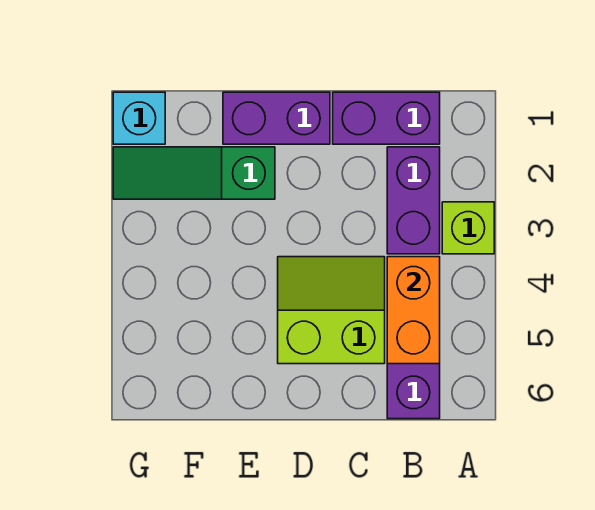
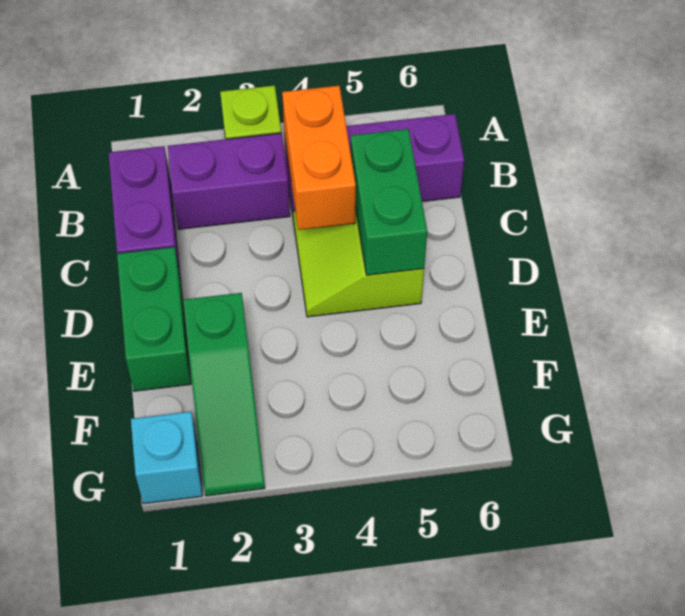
orange 1x2 brick [387,257,440,364] -> orange 1x2 brick turned to [282,86,356,230]
none -> green 1x2 brick [351,129,427,275]
purple 1x2 brick [223,92,330,144] -> green 1x2 brick [117,247,191,391]

